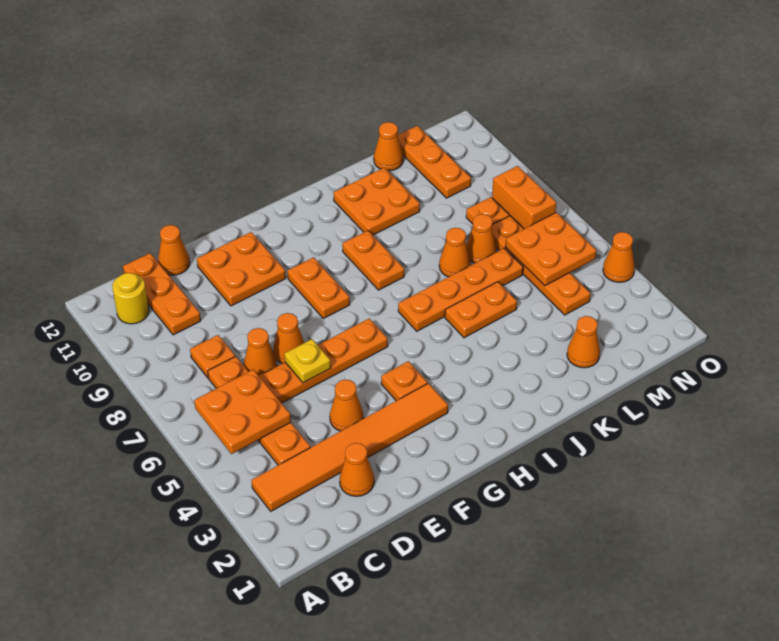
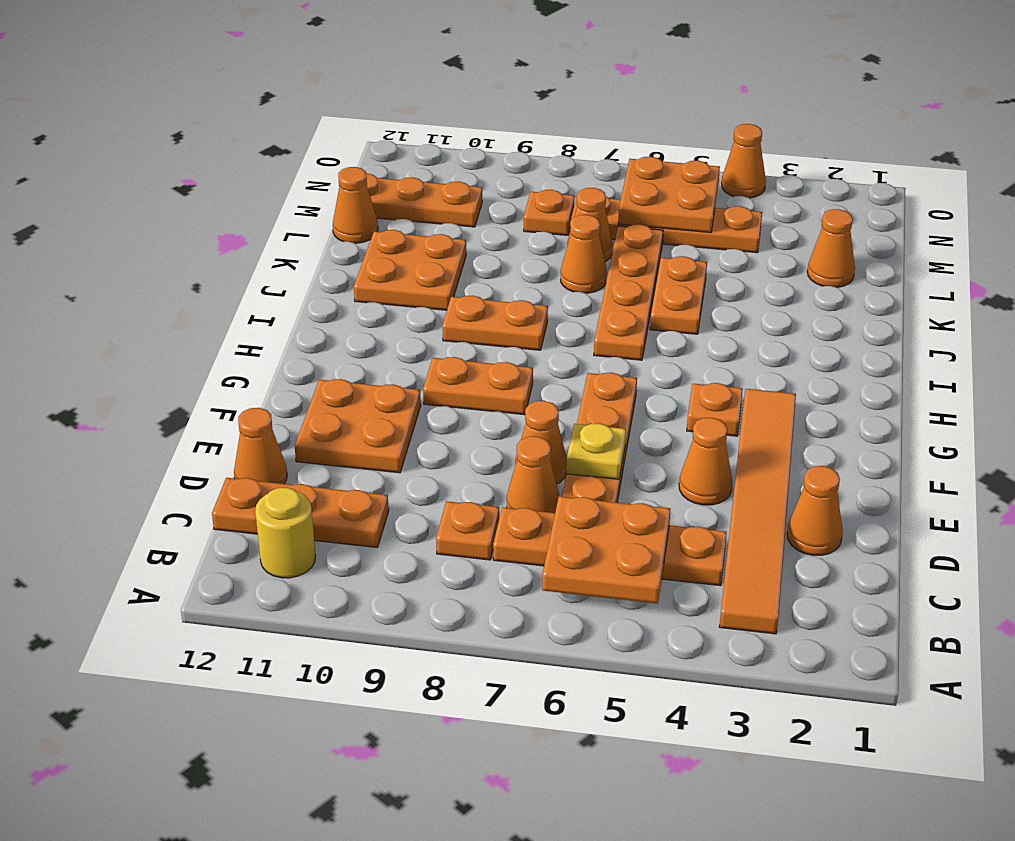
orange 1x2 brick [492,166,556,229] -> none

